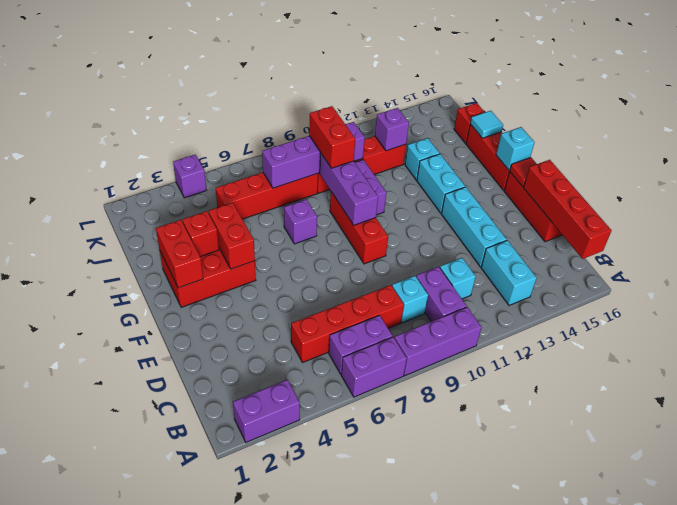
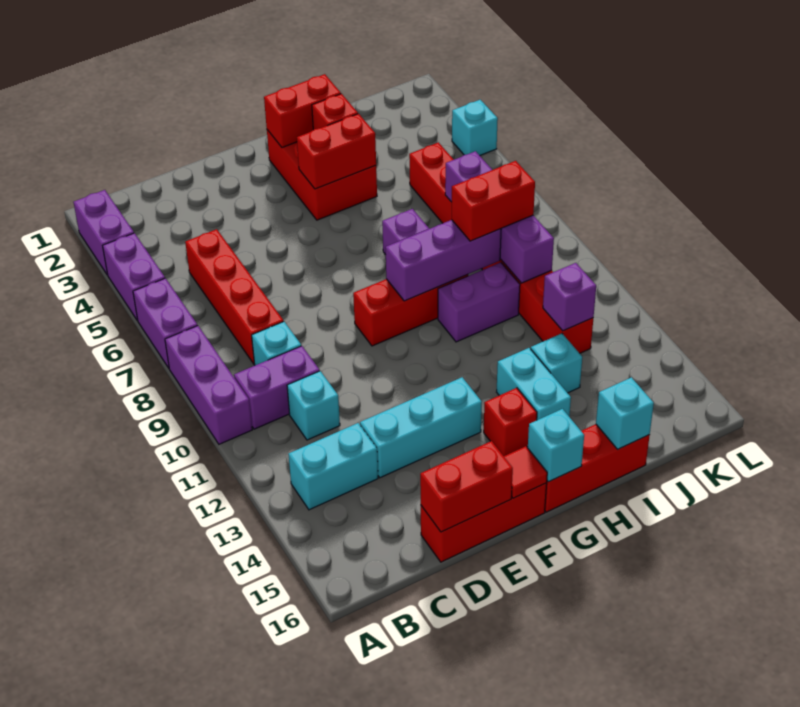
purple 1x2 brick [329,315,393,374] -> purple 1x2 brick moved to [103,233,165,320]
red 1x4 brick [523,160,611,259] -> red 1x2 brick [420,441,513,532]
cyan 1x2 brick [417,154,465,213] -> cyan 1x2 brick turned to [497,348,571,420]
cyan 1x1 tile [470,111,503,138] -> cyan 1x1 brick [596,377,654,449]
red 1x1 brick [454,103,485,143] -> red 1x1 brick moved to [484,388,537,456]
purple 1x1 brick [173,155,206,198] -> cyan 1x1 brick [452,100,498,155]

